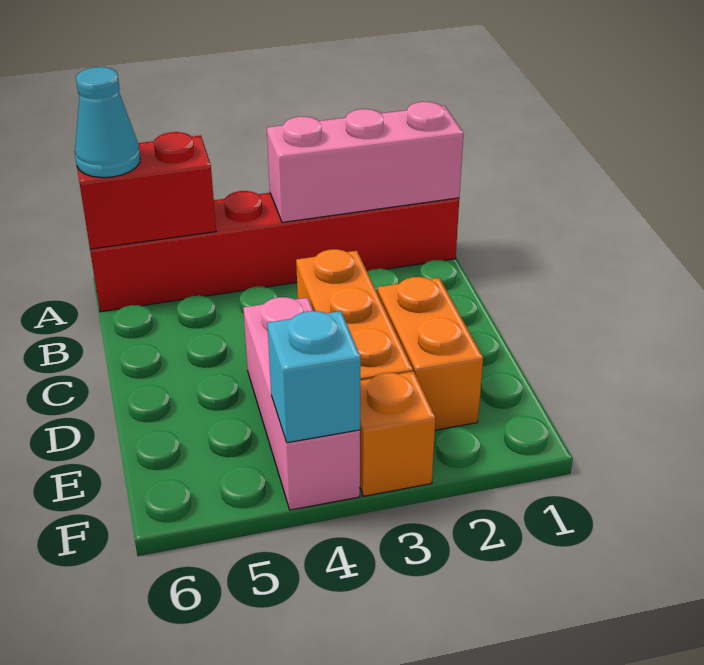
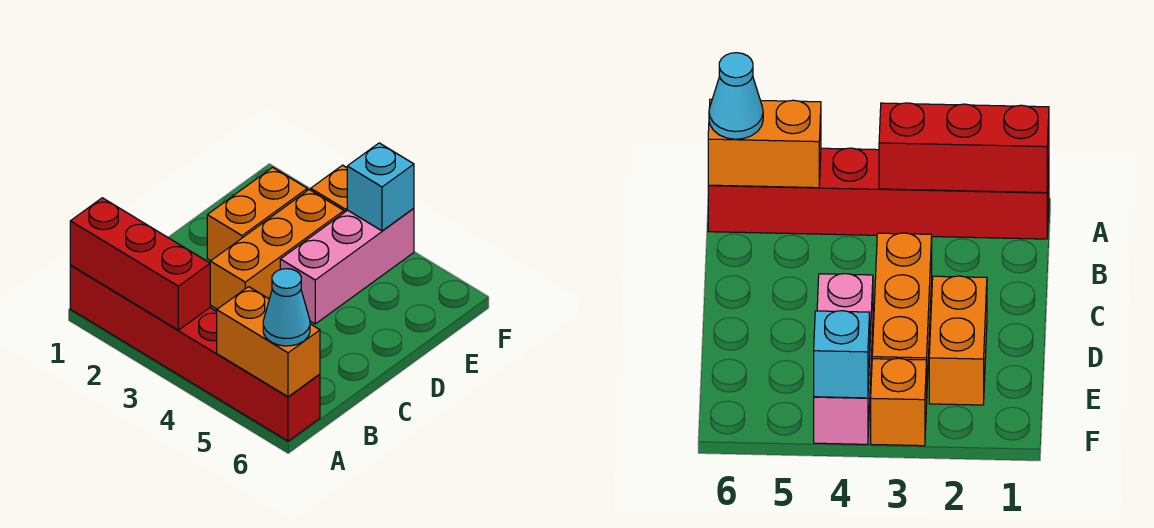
pink 1x3 brick [267,102,464,222] -> red 1x3 brick [70,198,210,330]
red 1x2 brick [74,132,216,249] -> orange 1x2 brick [217,287,320,397]

